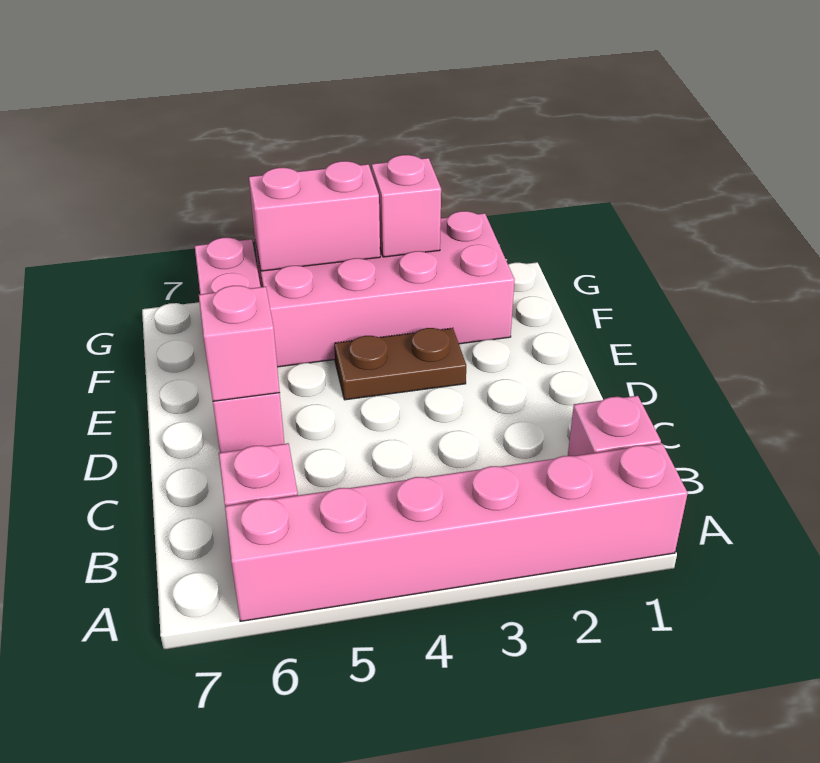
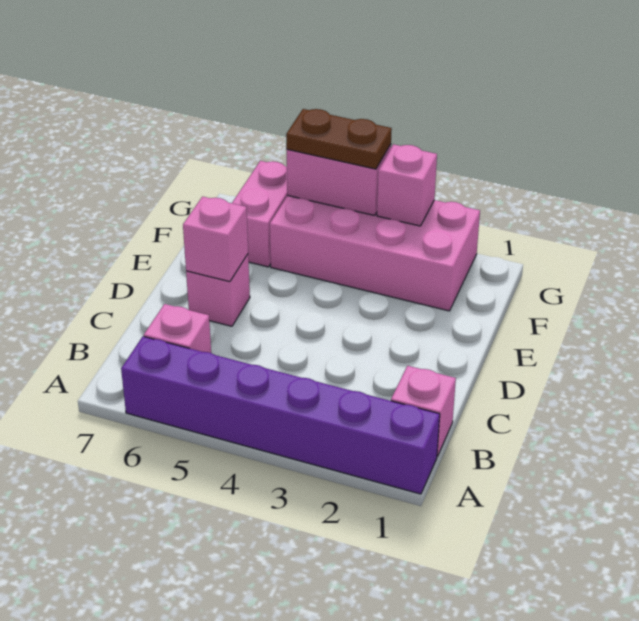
pink 1x6 brick [225,443,688,621] -> purple 1x6 brick [121,336,440,494]
brown 1x2 plate [334,328,466,400] -> brown 1x2 plate moved to [286,109,392,169]

